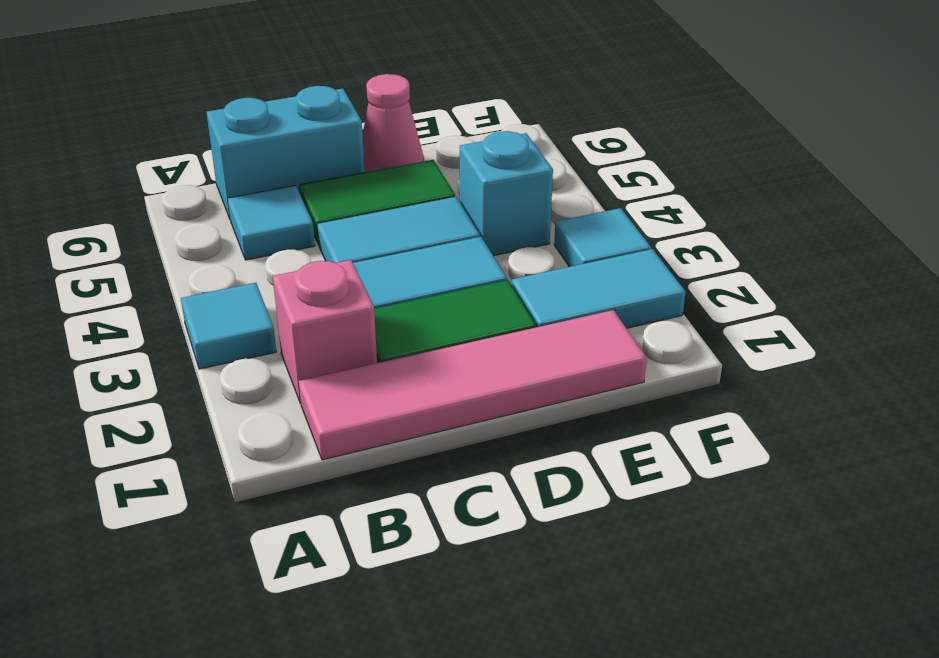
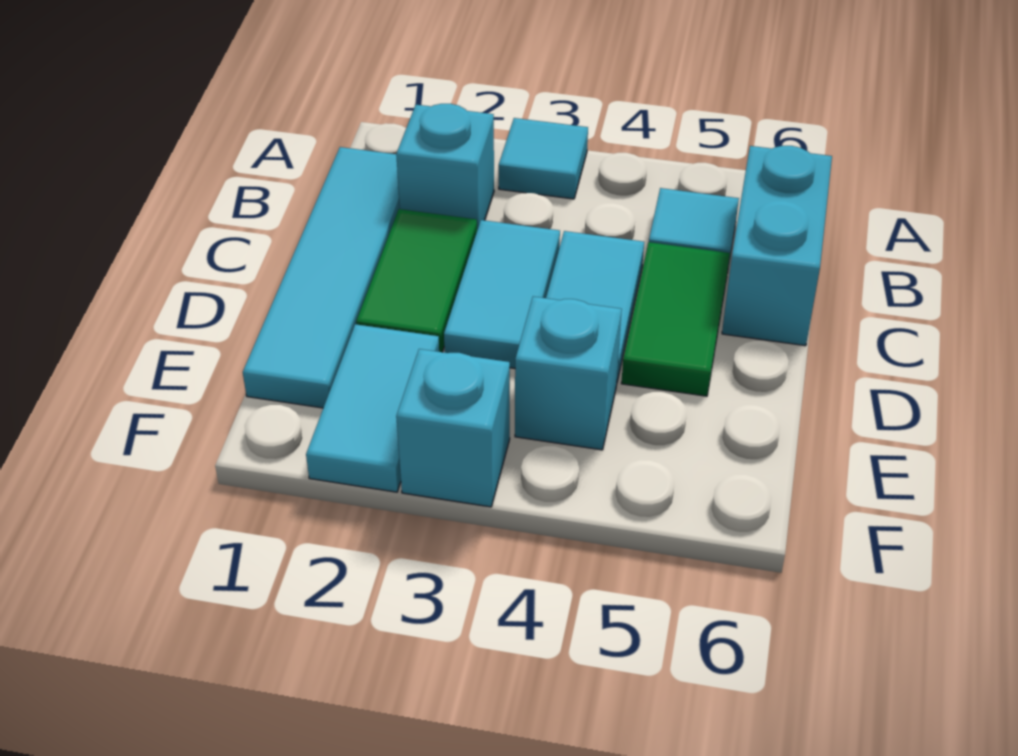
pink 1x4 tile [299,310,647,460] -> cyan 1x4 tile [243,147,400,408]
pink 1x1 brick [273,260,377,403] -> cyan 1x1 brick [396,104,494,230]
pink 1x1 cone [363,74,424,172] -> none
cyan 1x1 tile [554,208,651,267] -> cyan 1x1 brick [396,349,510,507]

